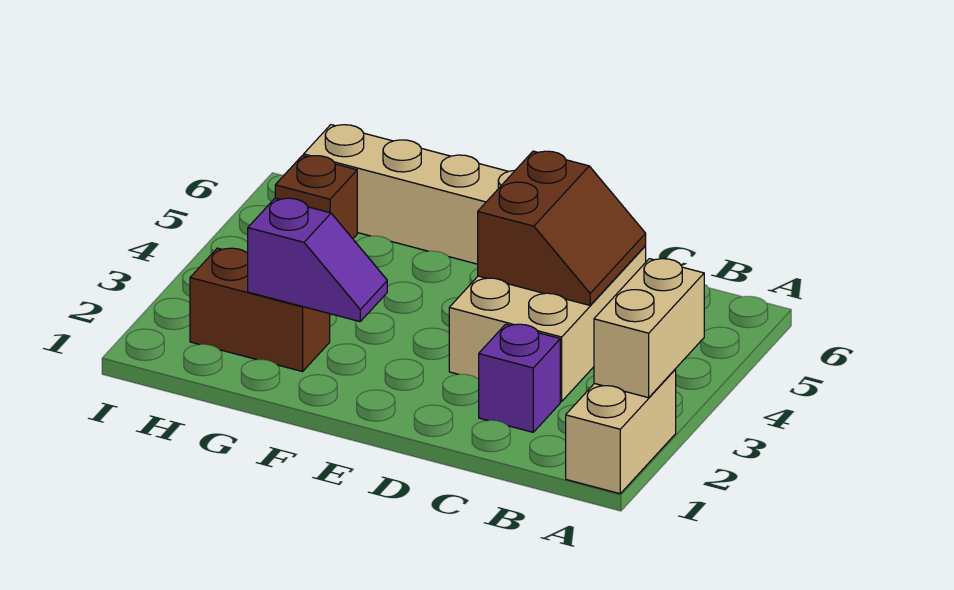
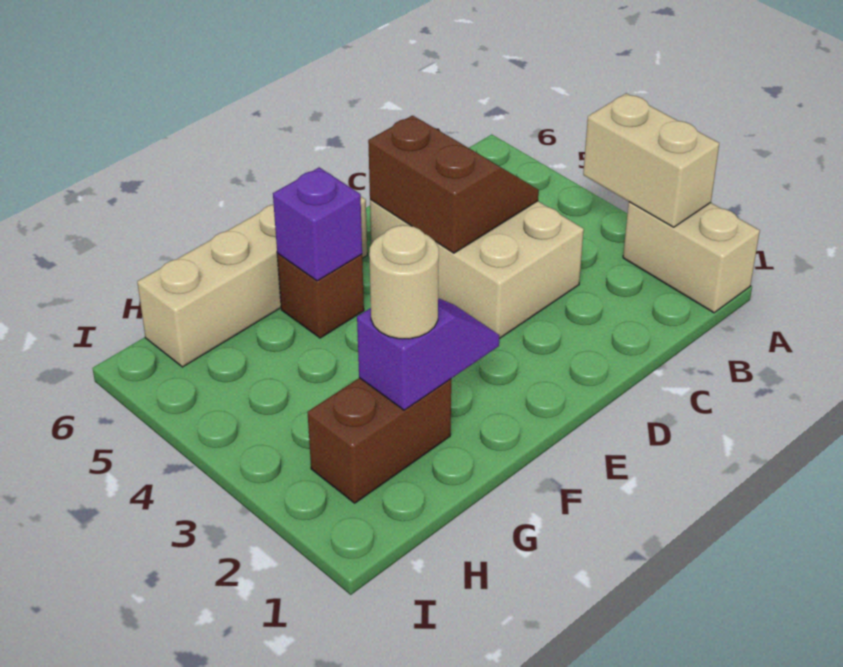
purple 1x1 brick [479,324,560,432] -> purple 1x1 brick moved to [273,168,362,281]
none -> tan 1x1 round brick [369,225,439,339]
brown 1x1 brick [275,156,357,239] -> brown 1x1 brick moved to [277,253,364,338]

